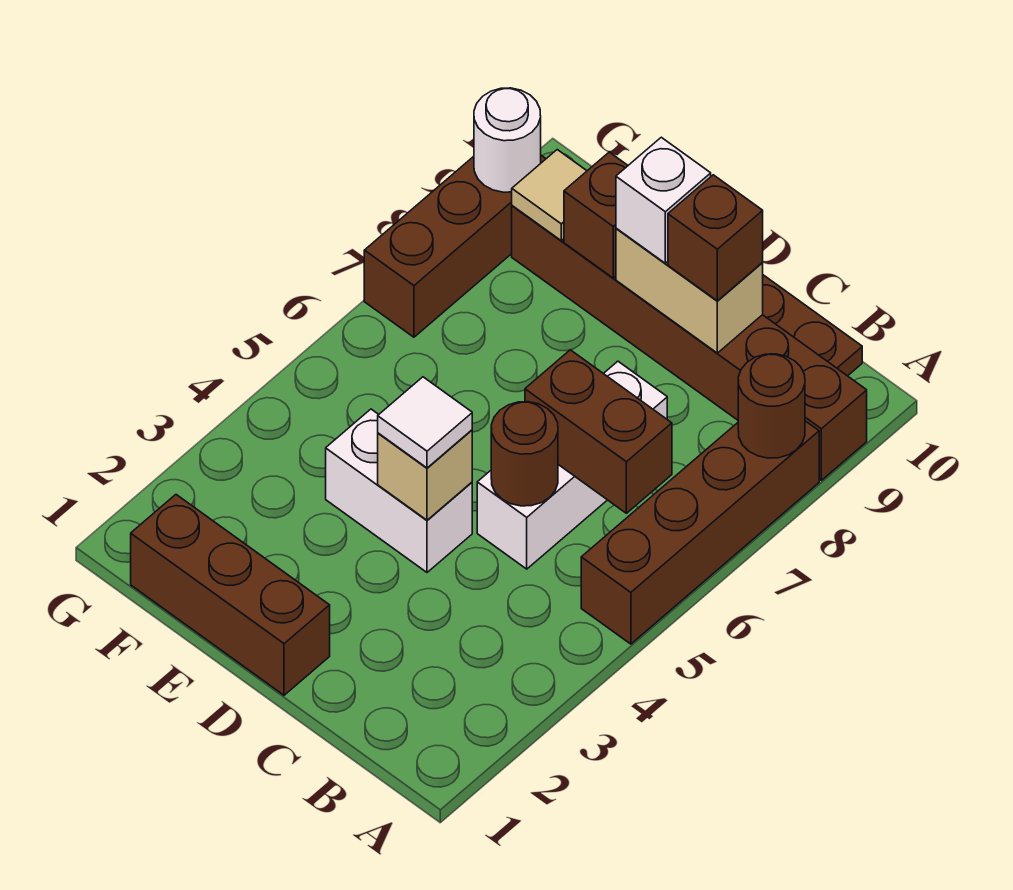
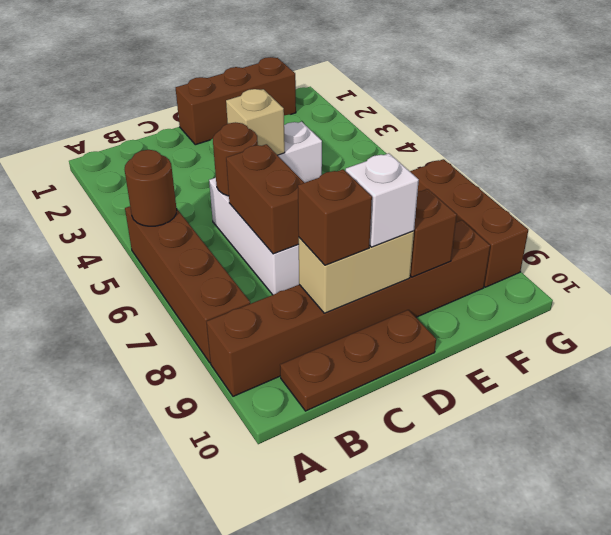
brown 1x1 round brick [738,354,805,458] -> brown 1x1 round brick moved to [125,150,177,226]
brown 1x2 brick [525,350,672,513] -> brown 1x2 brick turned to [226,144,304,254]
white 1x1 tile [378,377,472,468] -> none
tan 1x1 tile [512,150,587,240] -> none
white 1x1 round brick [474,88,541,192] -> none

